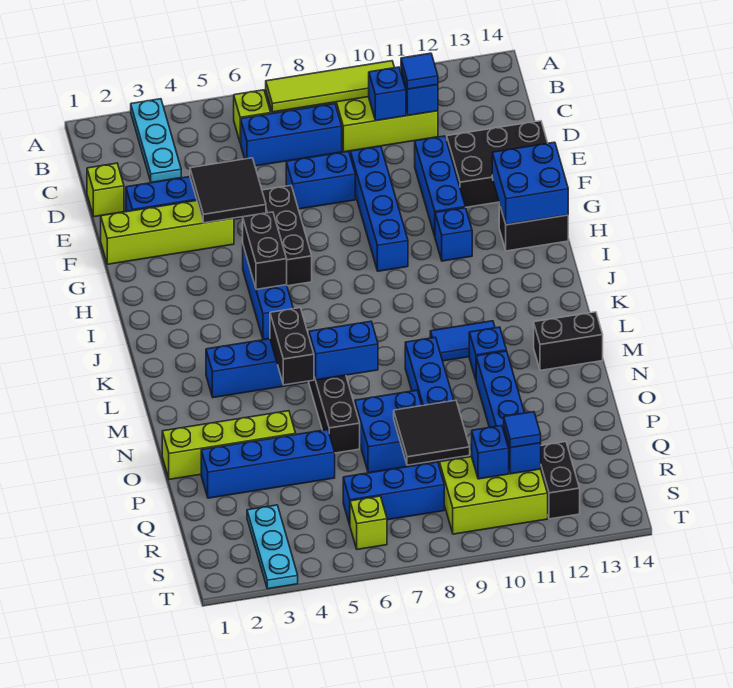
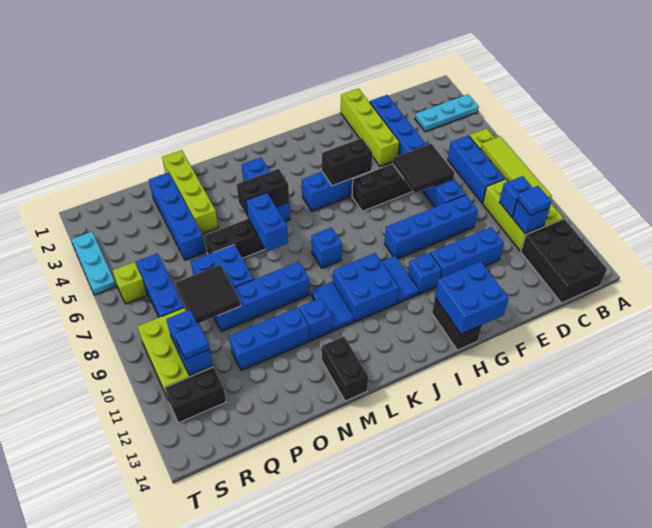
lime 1x1 brick [87,163,124,217] -> none
black 2x2 tile [190,158,266,223] -> black 2x2 tile moved to [393,144,454,193]
black 2x3 brick [447,121,548,208] -> black 2x3 brick moved to [521,219,607,303]
none -> blue 1x2 tile [382,256,419,303]
none -> blue 2x2 brick [333,253,399,322]
none -> blue 1x1 brick [311,227,342,268]
cyan 1x3 plate [247,505,298,589] -> cyan 1x3 plate turned to [71,232,116,295]

